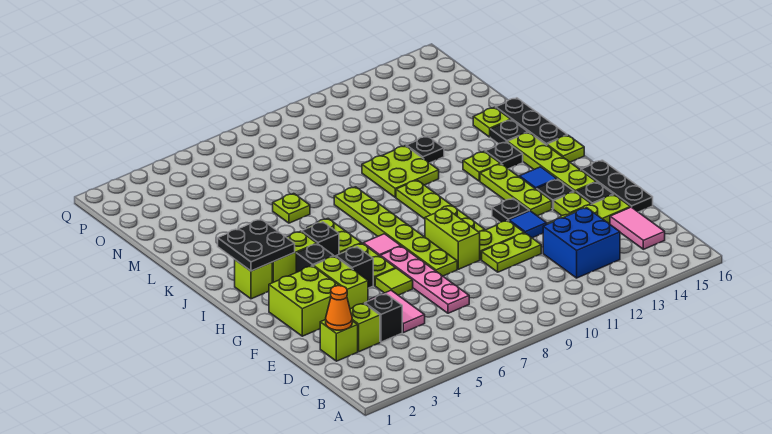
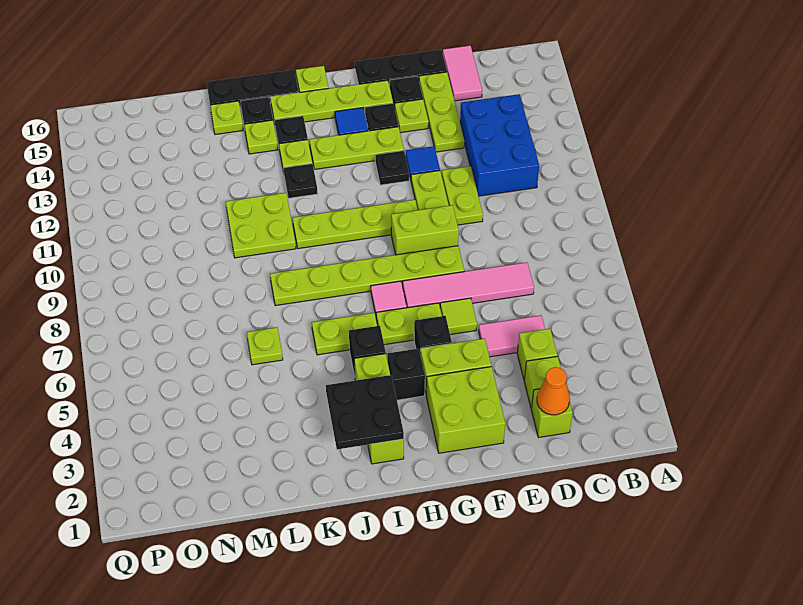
blue 2x2 brick [543,208,620,278] -> blue 2x3 brick [460,94,539,196]
pink 1x2 tile [610,207,665,249] -> pink 1x2 tile turned to [443,46,482,101]
black 1x1 brick [365,294,402,342] -> lime 1x1 brick [517,328,557,380]
pink 1x4 plate [380,246,469,313] -> pink 1x4 tile [402,262,534,308]
none -> lime 1x1 plate [244,120,278,154]
black 1x1 plate [406,136,444,163] -> black 1x1 plate moved to [283,164,318,198]

